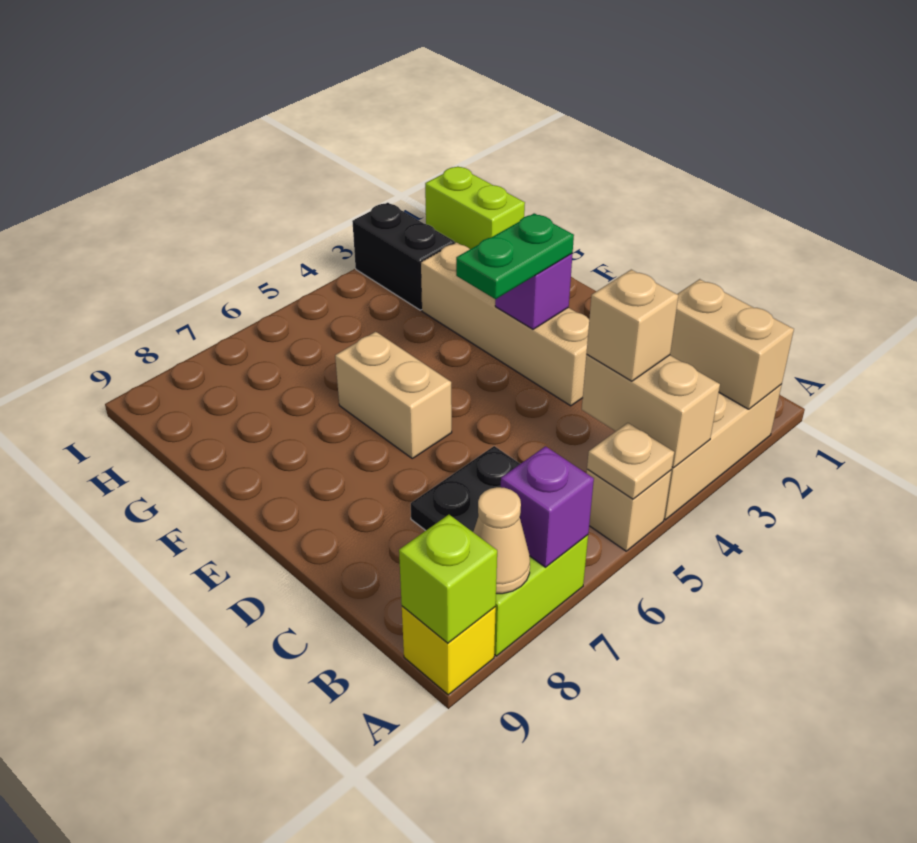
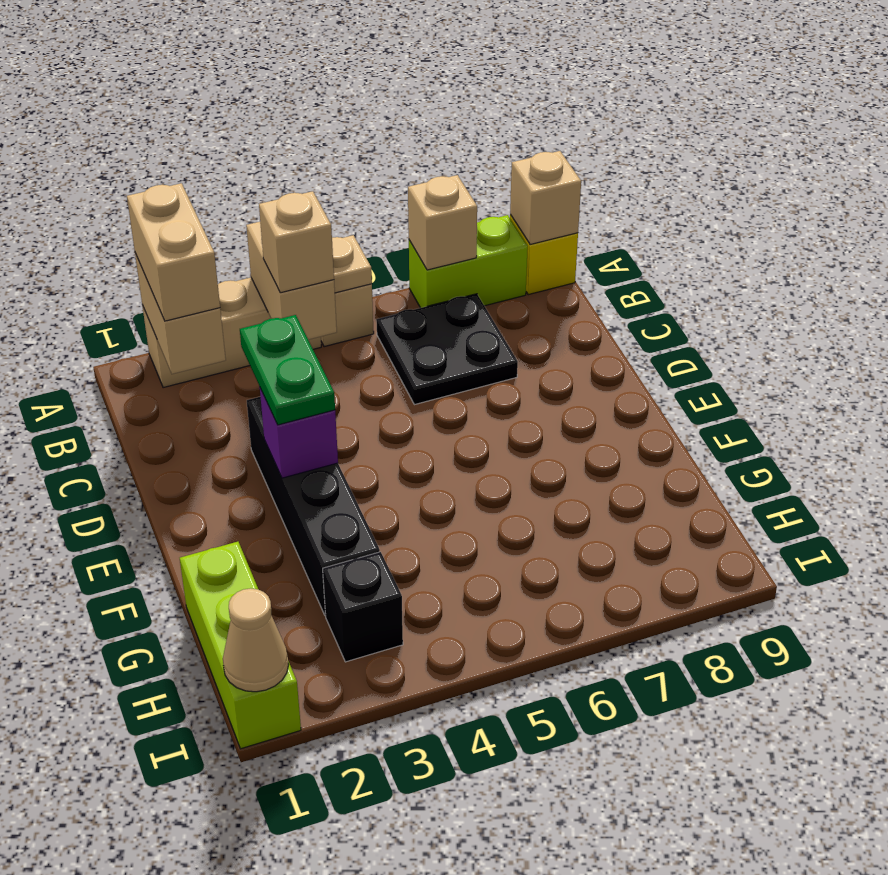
purple 1x1 brick [501,446,594,567] -> tan 1x1 brick [408,175,477,270]
tan 1x1 cone [473,487,530,594] -> tan 1x1 cone moved to [223,588,289,692]
lime 1x1 brick [399,515,497,643] -> tan 1x1 brick [510,151,581,245]
tan 1x4 brick [421,242,589,406] -> black 1x4 brick [247,397,380,615]
green 1x2 plate [456,213,574,299] -> green 1x2 plate turned to [240,315,335,425]
tan 1x2 brick [335,332,452,458] -> tan 1x2 brick moved to [127,183,220,321]
lime 1x2 brick [425,167,525,249] -> lime 1x3 brick [180,542,301,749]
black 1x2 brick [352,203,455,310] -> black 1x1 brick [323,552,403,662]

